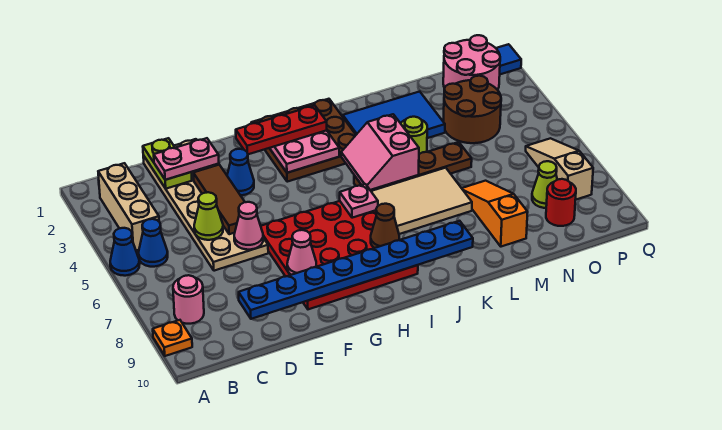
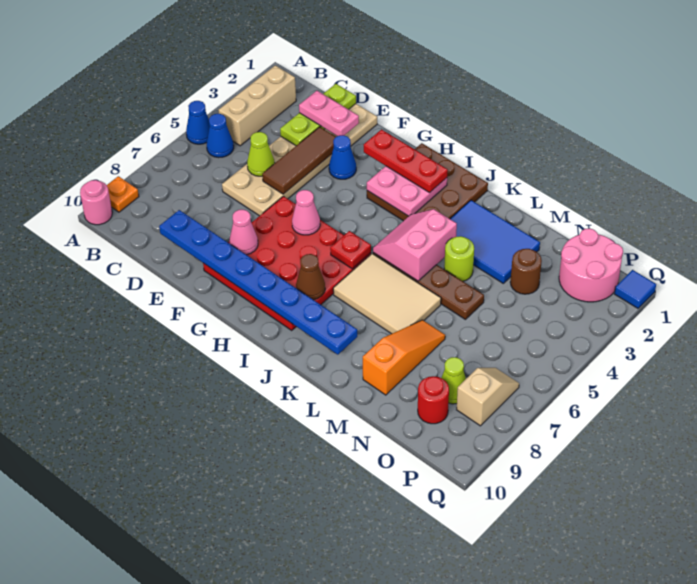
pink 1x1 round brick [173,275,204,324] -> pink 1x1 round brick moved to [80,180,112,225]
lime 1x2 plate [143,138,192,189] -> lime 1x3 plate [280,84,356,146]
pink 1x1 cone [234,202,263,250] -> pink 1x1 cone moved to [292,190,320,235]
pink 1x1 plate [340,184,378,218] -> red 1x1 plate [330,231,371,269]
brown 2x2 round brick [443,76,501,143] -> brown 1x1 round brick [510,249,542,294]
tan 1x3 slope [526,138,593,200] -> tan 1x2 slope [457,368,519,426]

